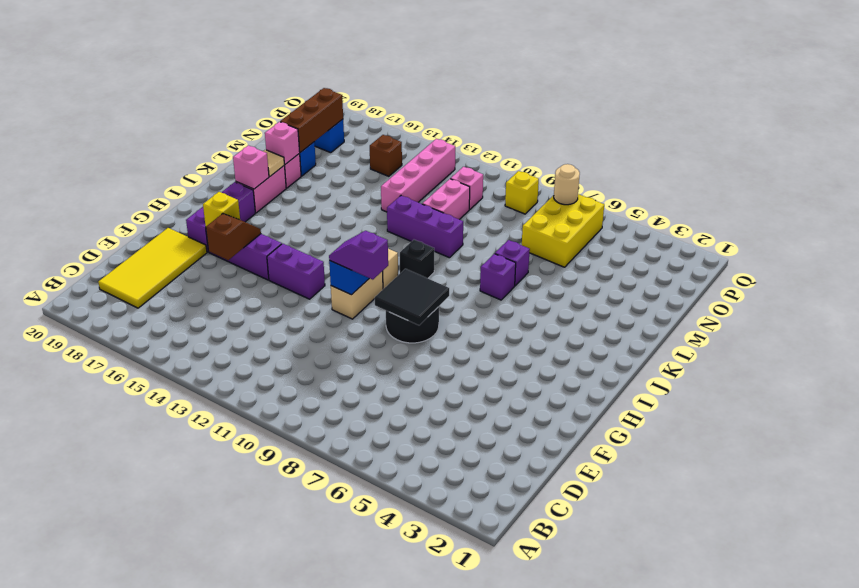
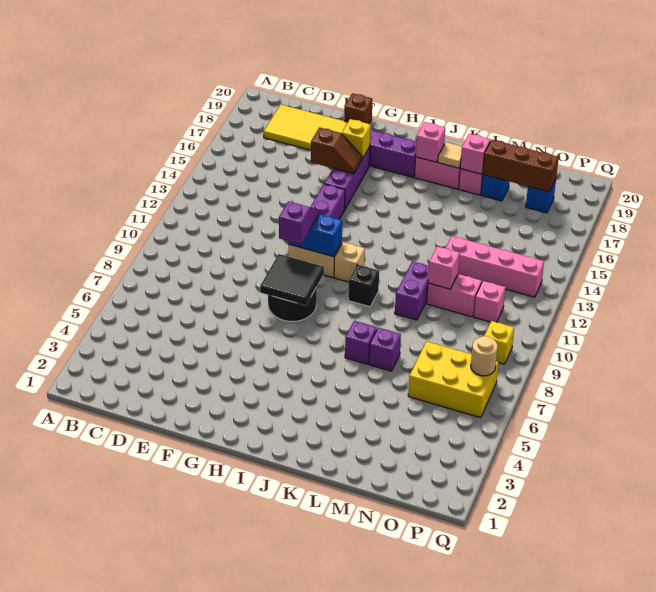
purple 1x3 brick [387,196,463,258] -> purple 1x2 brick [395,261,429,320]
none -> pink 1x1 brick [428,246,460,289]
brown 1x1 brick [370,135,402,176] -> brown 1x1 brick moved to [344,93,372,124]

